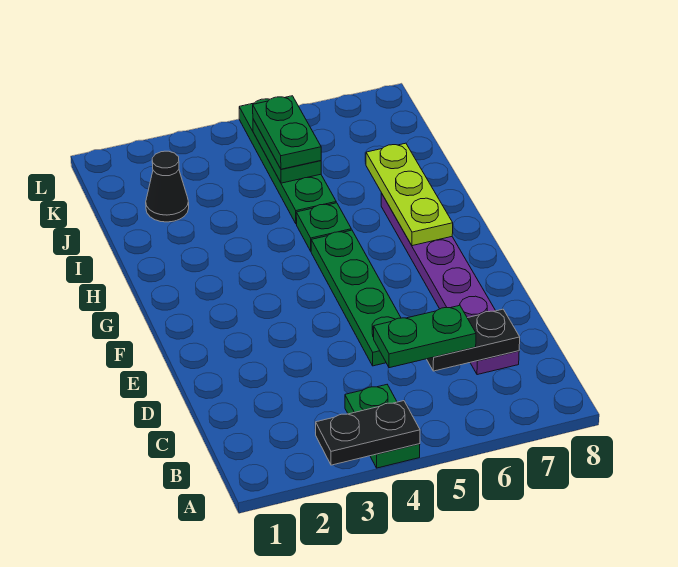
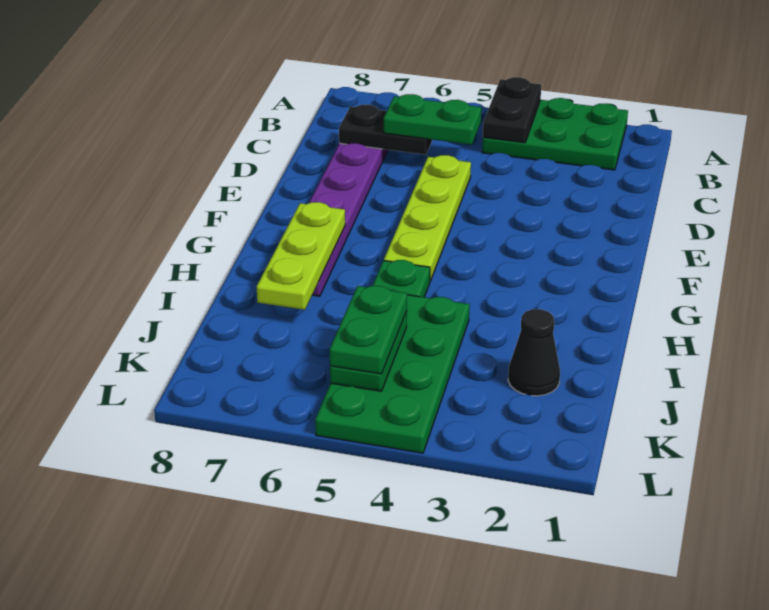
black 1x2 plate [316,401,420,465] -> black 1x2 plate turned to [483,77,541,143]
green 1x2 plate [345,385,420,468] -> green 2x3 plate [482,98,628,170]
green 1x4 plate [311,230,401,366] -> lime 1x4 plate [384,155,471,281]
green 1x4 plate [239,99,336,224] -> green 2x4 plate [315,289,470,453]

